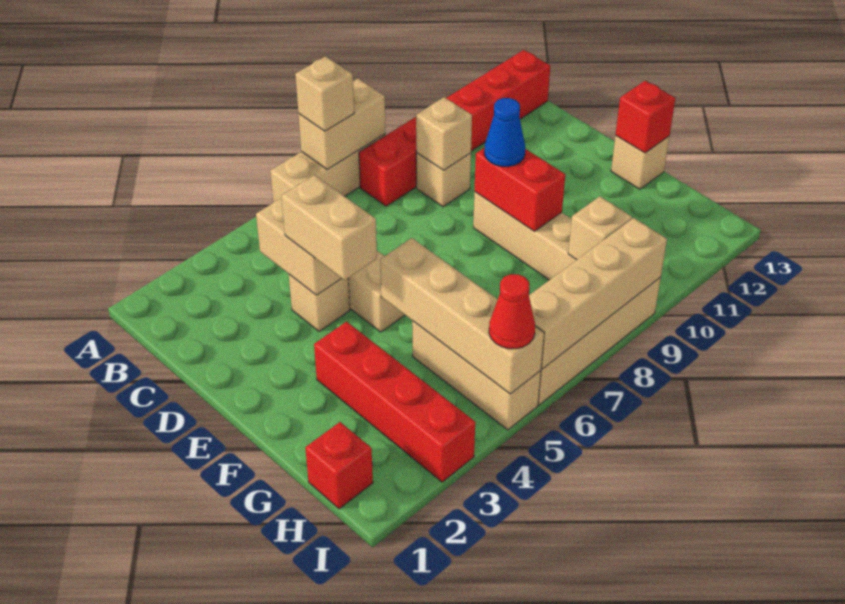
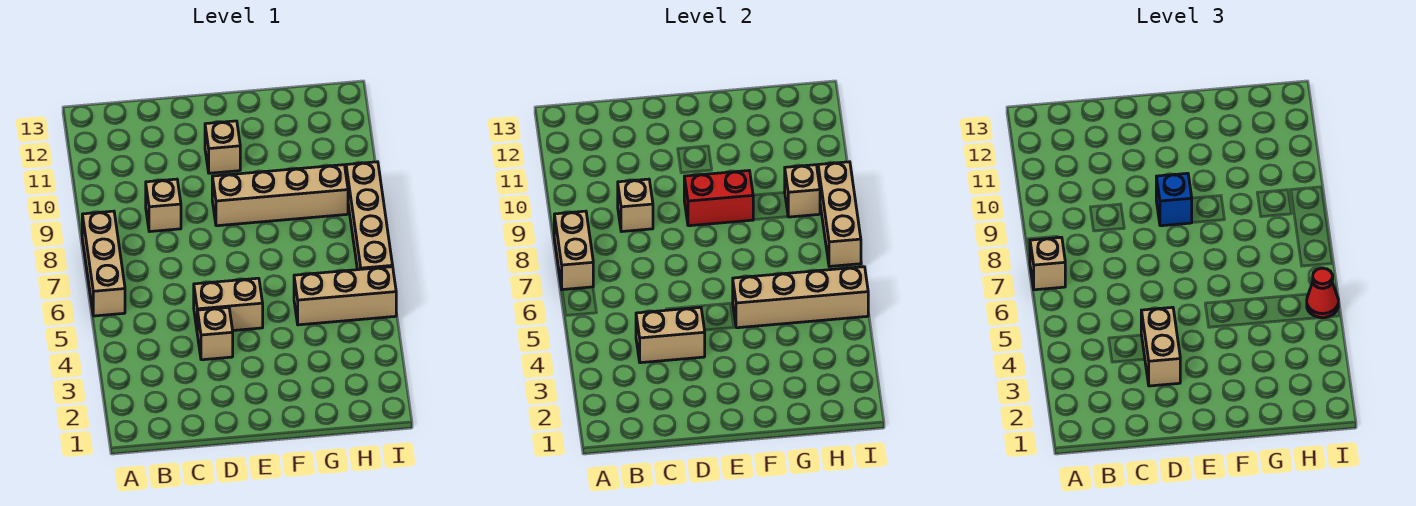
red 1x6 brick [359,50,550,206] -> none
tan 1x2 brick [281,175,377,280] -> tan 1x2 brick turned to [1141,307,1180,386]
blue 1x1 cone [484,98,525,167] -> blue 1x1 brick [1156,173,1192,226]
red 1x4 brick [314,322,475,482] -> none
tan 1x1 brick [611,136,669,189] -> tan 1x1 brick moved to [205,121,240,173]
red 1x1 brick [616,81,675,153] -> none
red 1x1 brick [305,422,373,509] -> none
tan 1x4 brick [529,218,667,369] -> tan 1x3 brick [818,162,861,267]

